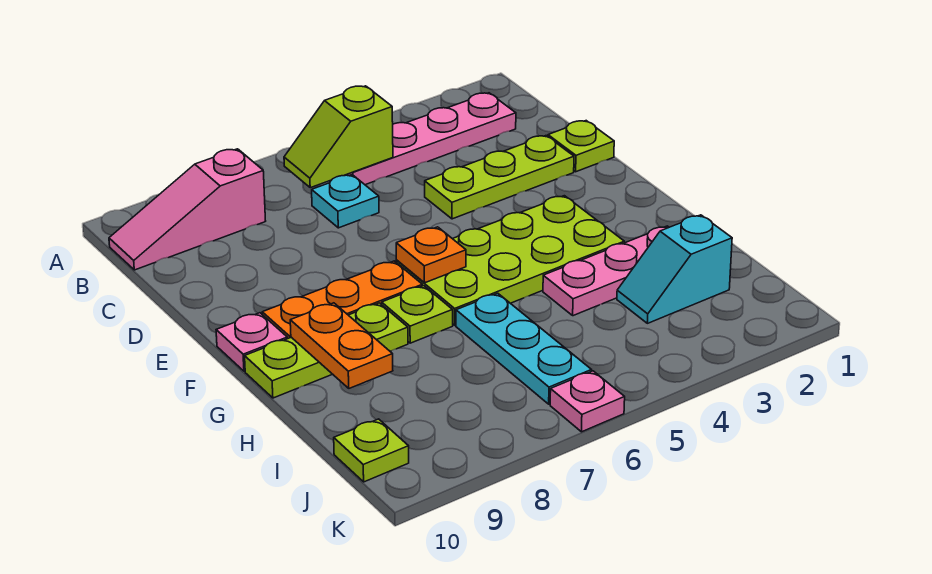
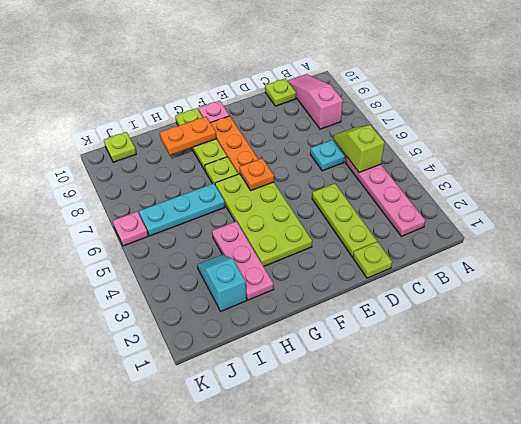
none -> lime 1x1 plate [265,78,296,106]

